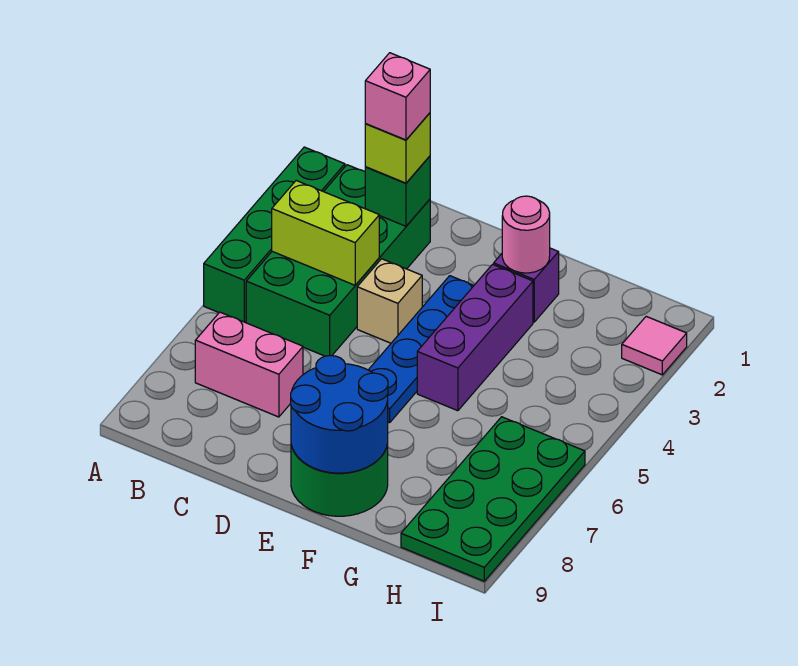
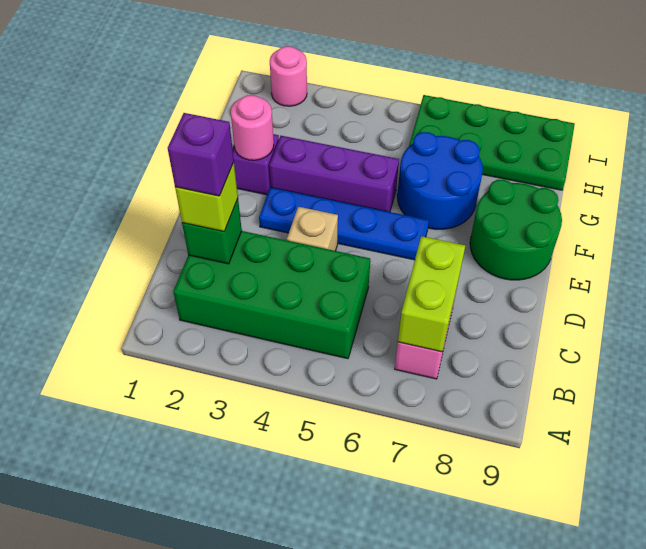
green 1x4 brick [204,147,345,322] -> none
lime 1x2 brick [272,181,379,285] -> lime 1x2 brick moved to [398,236,465,352]
pink 1x1 brick [365,53,430,140] -> purple 1x1 brick [168,113,234,196]
blue 2x2 round brick [291,356,388,473] -> blue 2x2 round brick moved to [397,132,483,229]
pink 1x1 tile [622,316,687,375] -> pink 1x1 round brick [270,46,307,106]

